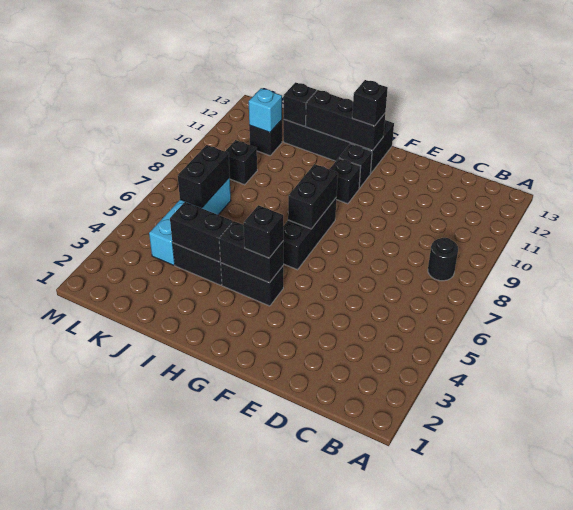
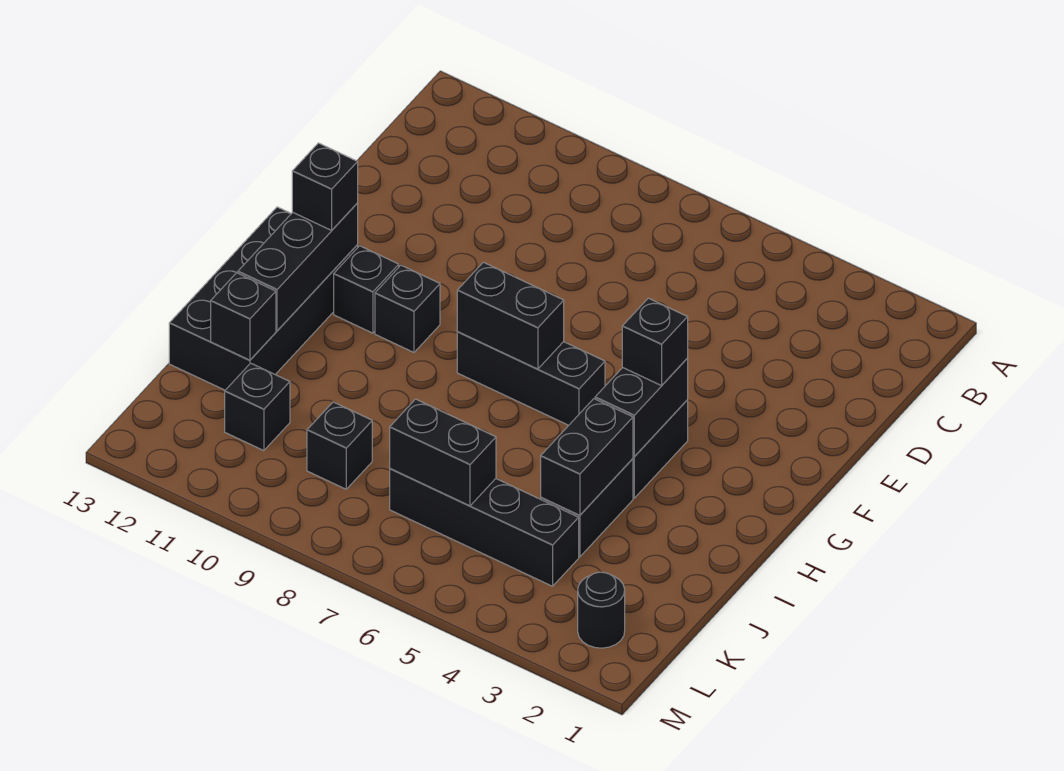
black 1x1 round brick [428,238,458,281] -> black 1x1 round brick moved to [578,572,625,648]
cyan 1x4 brick [149,178,231,265] -> black 1x4 brick [390,469,579,586]
cyan 1x1 brick [249,88,282,132] -> none

